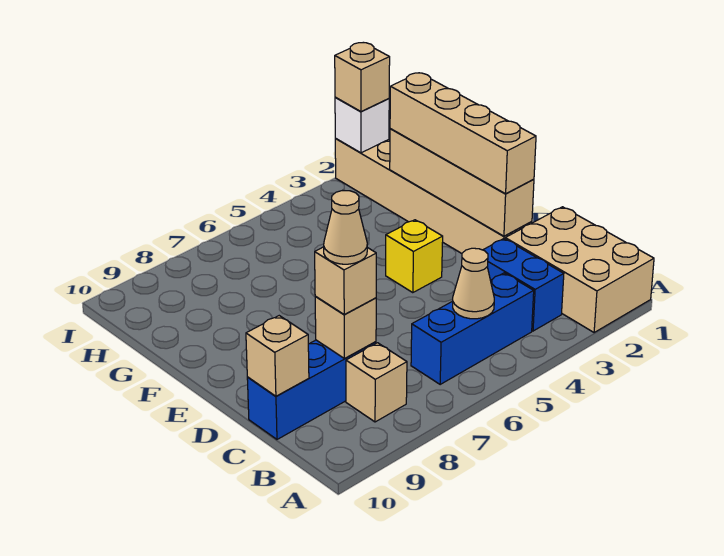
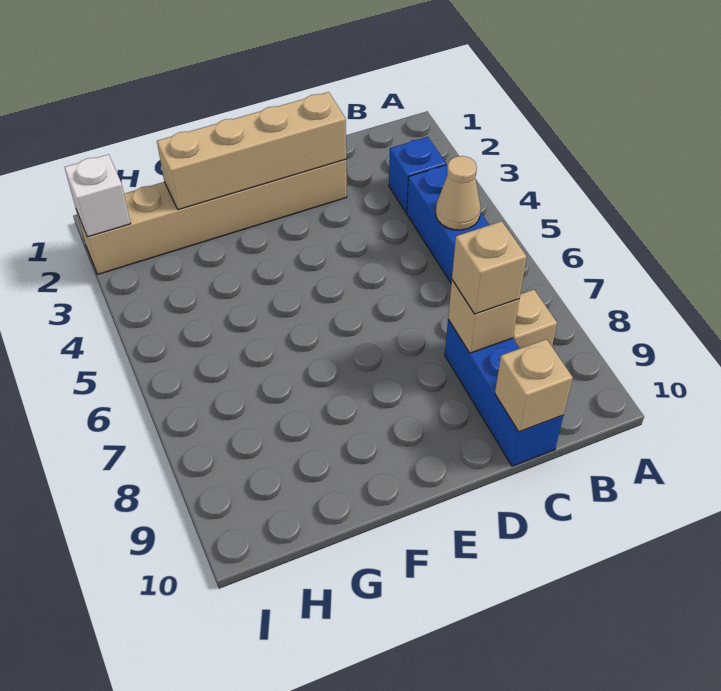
tan 2x3 brick [505,207,654,333] -> none
blue 1x2 brick [483,239,564,331] -> blue 1x1 brick [389,137,446,213]
tan 1x1 cone [324,190,367,264] -> none
tan 1x4 brick [390,73,536,194] -> none
yellow 1x1 brick [386,220,443,293] -> none
tan 1x1 brick [335,43,390,111] -> none

